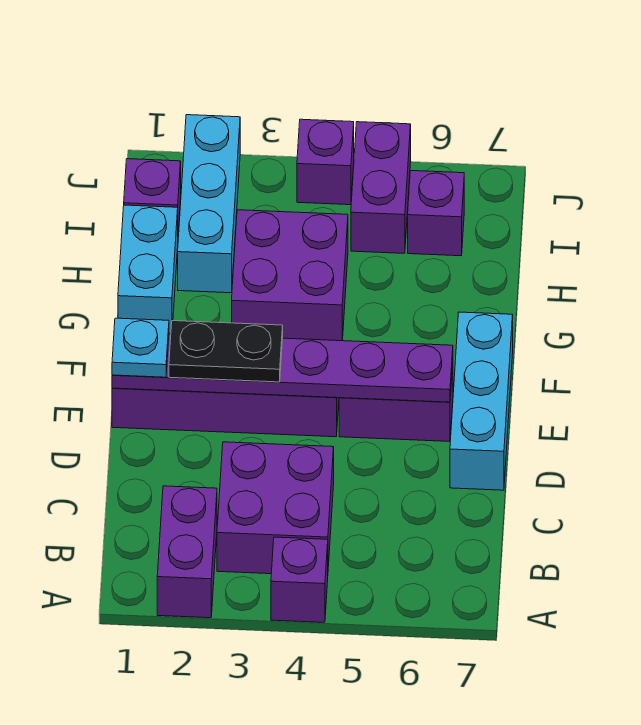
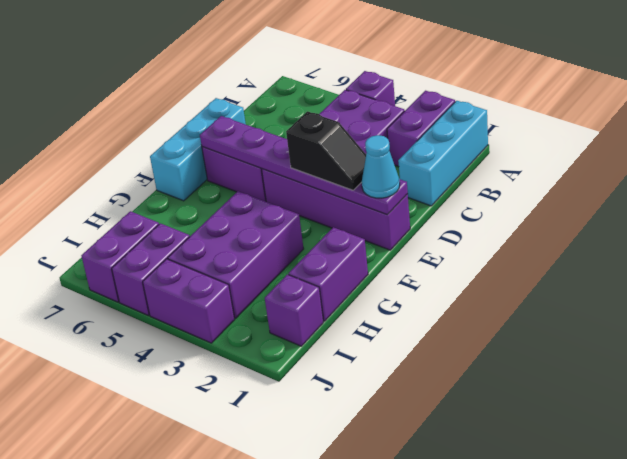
cyan 1x1 plate [112,318,169,377] -> cyan 1x1 cone [362,135,400,198]
black 1x2 plate [169,321,283,382] -> black 1x2 slope [286,111,366,190]
cyan 1x2 brick [118,205,178,334] -> purple 1x2 brick [289,227,368,321]
purple 2x2 brick [232,210,348,341] -> purple 2x3 brick [168,191,304,318]
cyan 1x3 brick [178,115,240,293] -> cyan 1x3 brick moved to [398,101,488,206]
purple 1x1 brick [408,171,464,256] -> purple 1x2 brick [81,211,159,302]
purple 1x1 brick [297,119,354,205] -> purple 1x2 brick [143,259,235,343]

